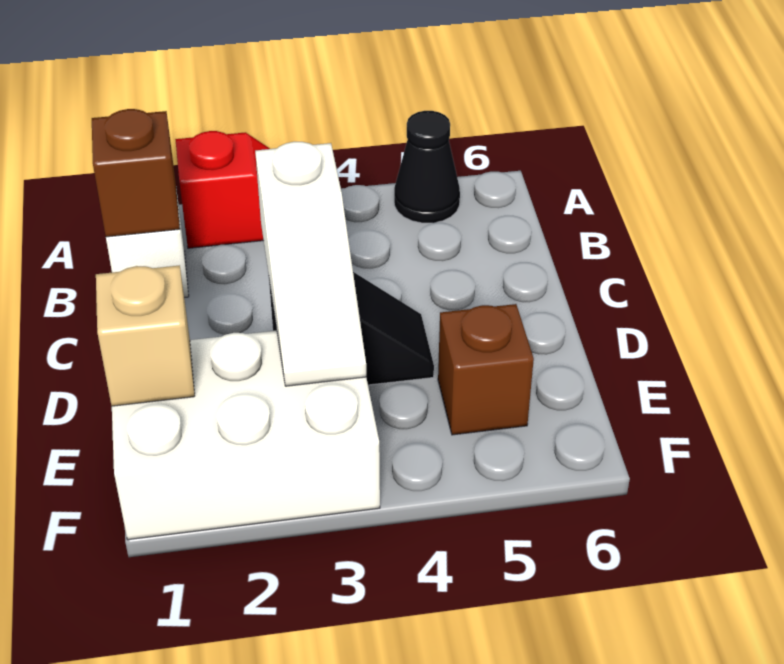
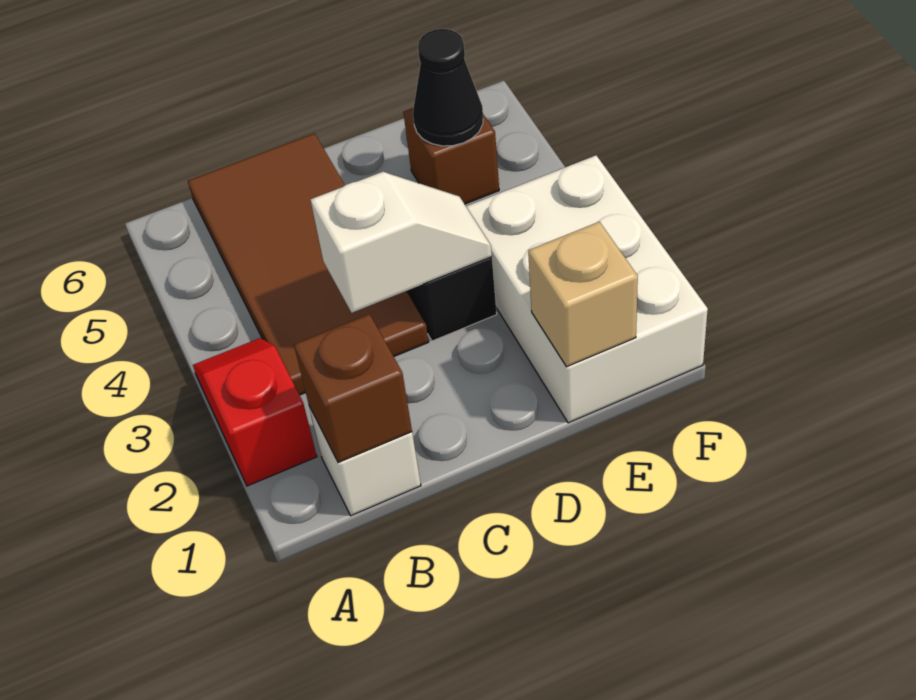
black 1x1 cone [394,111,460,223] -> black 1x1 cone moved to [413,29,483,146]
none -> brown 2x4 tile [188,133,428,395]
white 1x3 slope [255,142,366,386] -> white 1x2 slope [310,172,492,313]

